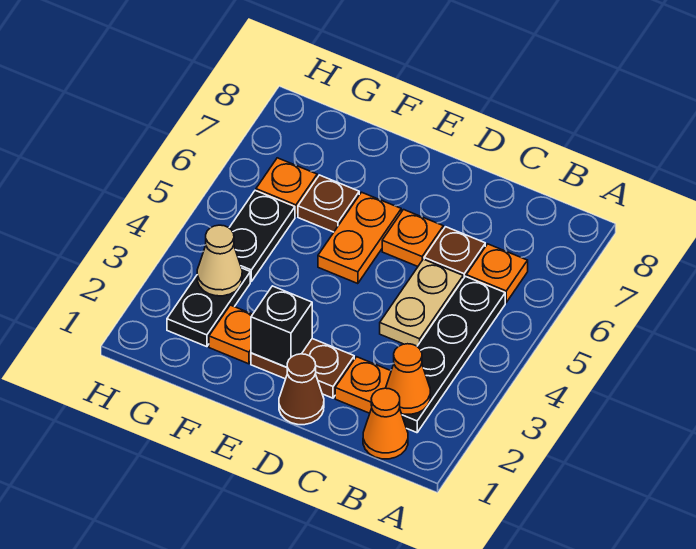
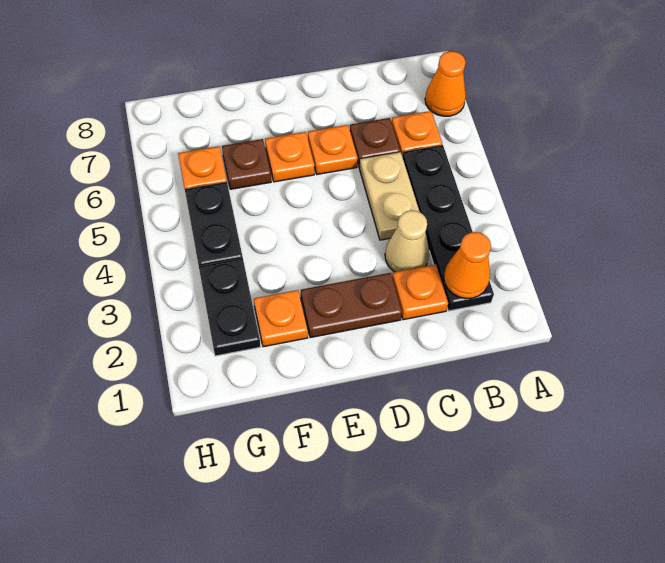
orange 1x1 cone [363,388,408,459] -> orange 1x1 cone moved to [425,51,466,116]
brown 1x1 cone [279,354,324,425] -> none
black 1x1 brick [251,286,312,367] -> none
orange 1x2 plate [318,192,401,284] -> orange 1x1 plate [265,132,315,182]
tan 1x1 cone [197,225,242,296] -> tan 1x1 cone moved to [385,210,429,272]

